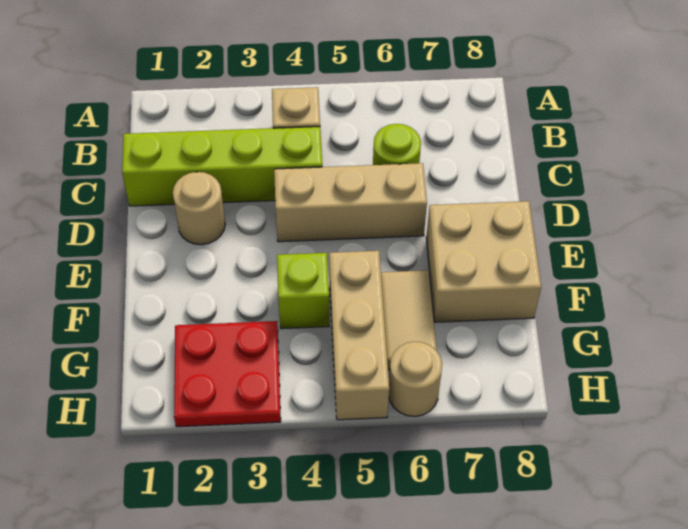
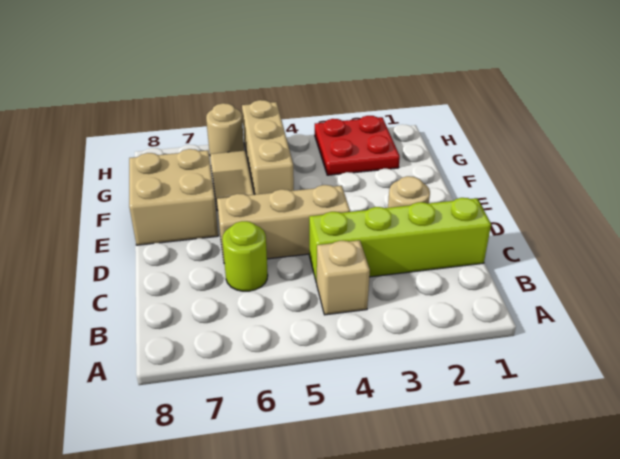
lime 1x1 brick [277,253,329,329] -> none

